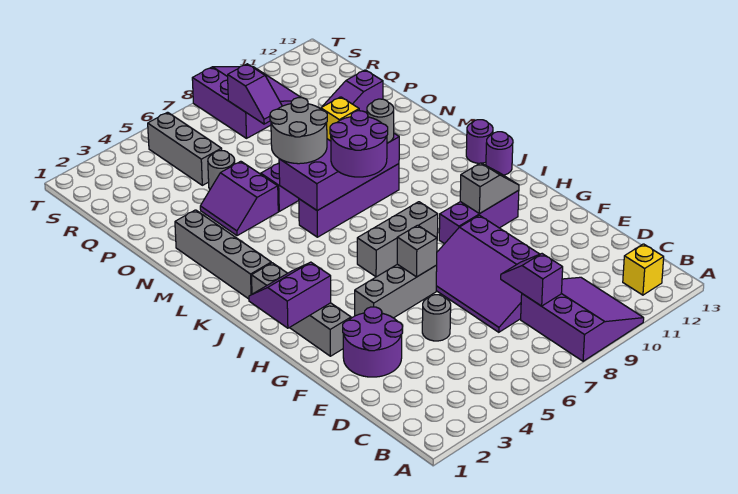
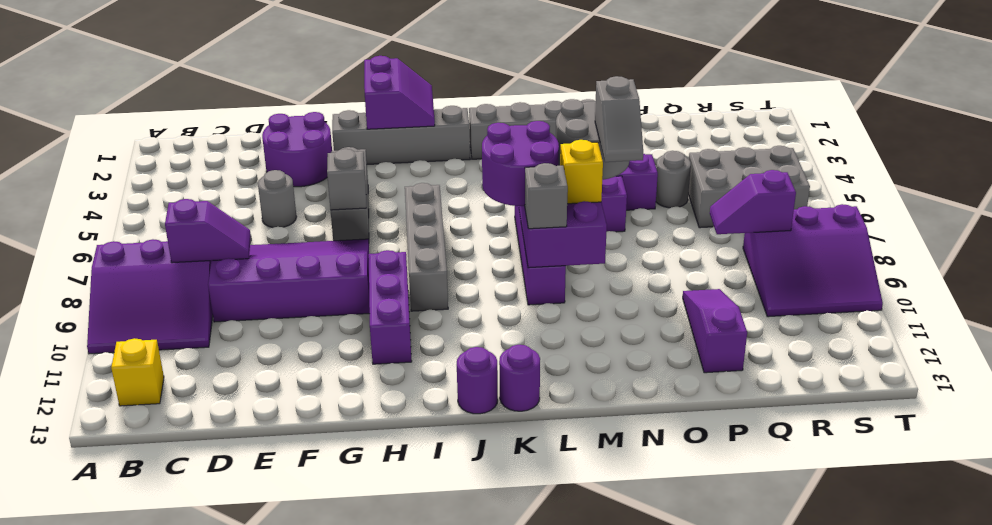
grey 1x2 slope [460,163,519,214] -> grey 1x2 slope moved to [595,76,643,162]
grey 1x3 brick [357,202,438,277] -> grey 1x4 brick [405,183,448,311]
grey 1x1 round brick [367,99,394,143] -> grey 1x1 brick [525,163,568,229]
grey 1x3 brick [148,112,222,185] -> grey 2x3 brick [688,146,810,228]

